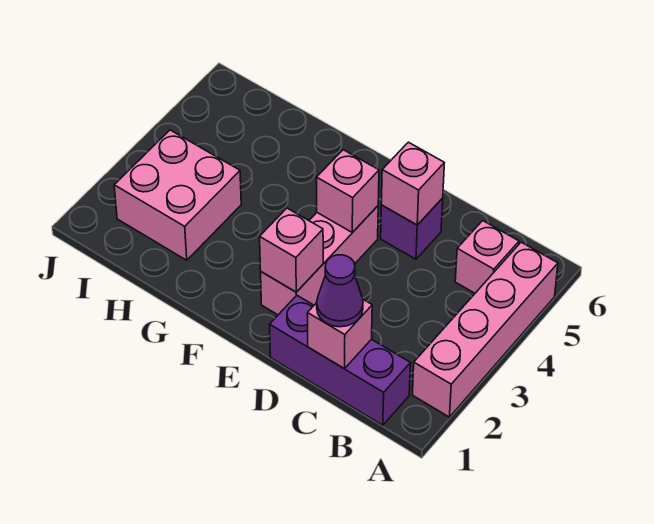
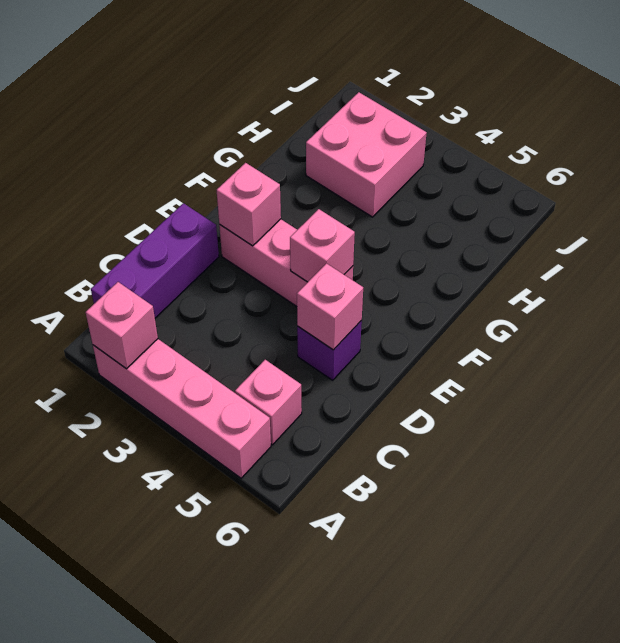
pink 1x1 brick [307,300,372,369] -> pink 1x1 brick moved to [86,282,158,369]
purple 1x1 cone [317,255,363,327] -> none

